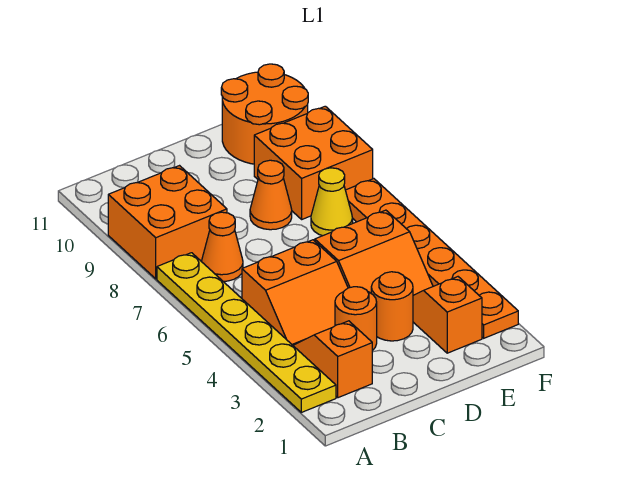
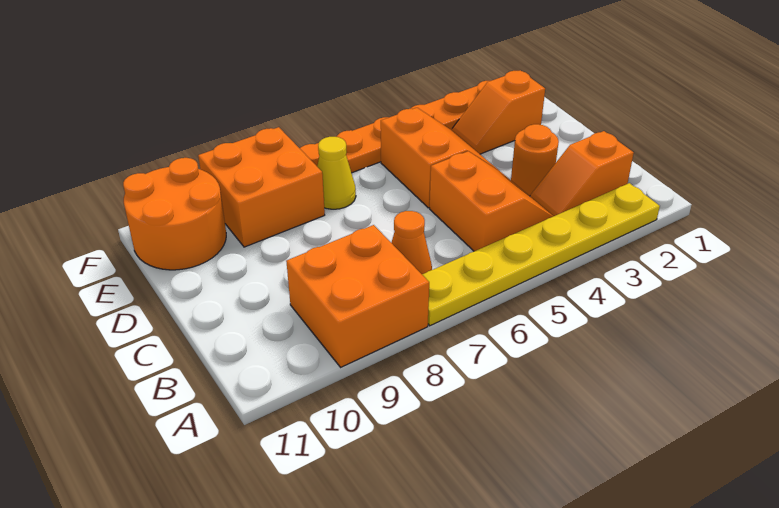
orange 1x1 round brick [371,272,413,341] -> none
orange 1x1 cone [250,160,292,230] -> none

